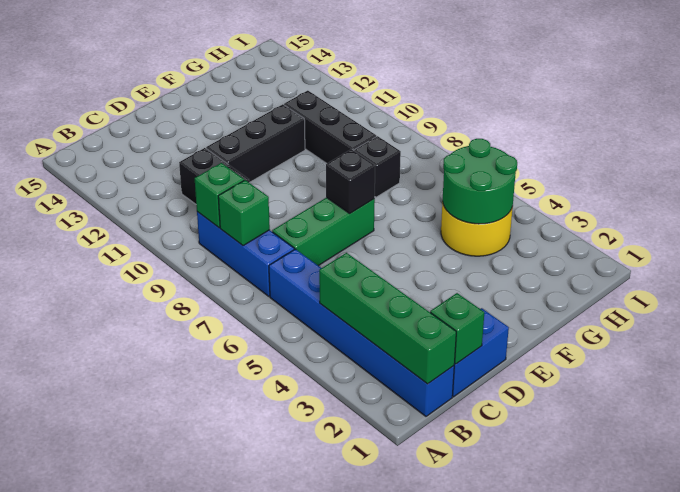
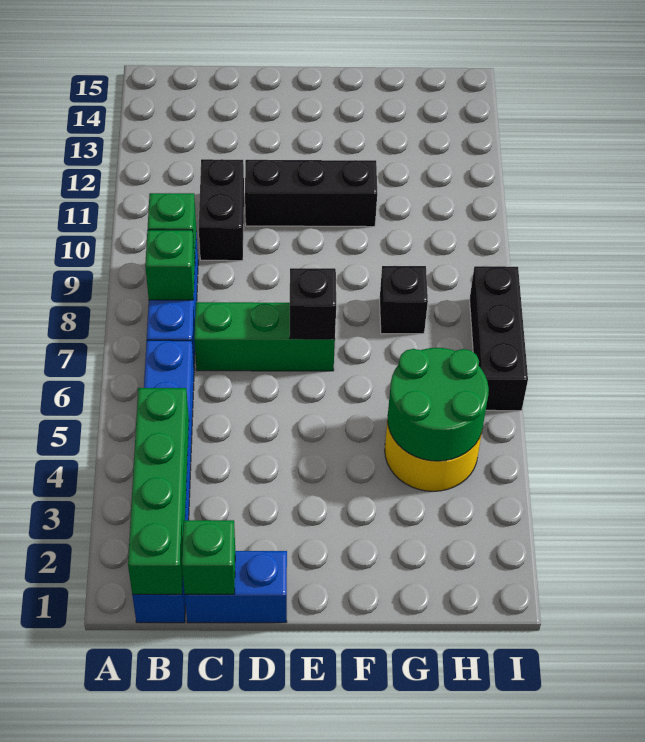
black 1x3 brick [284,91,376,164] -> black 1x3 brick moved to [470,266,528,411]

